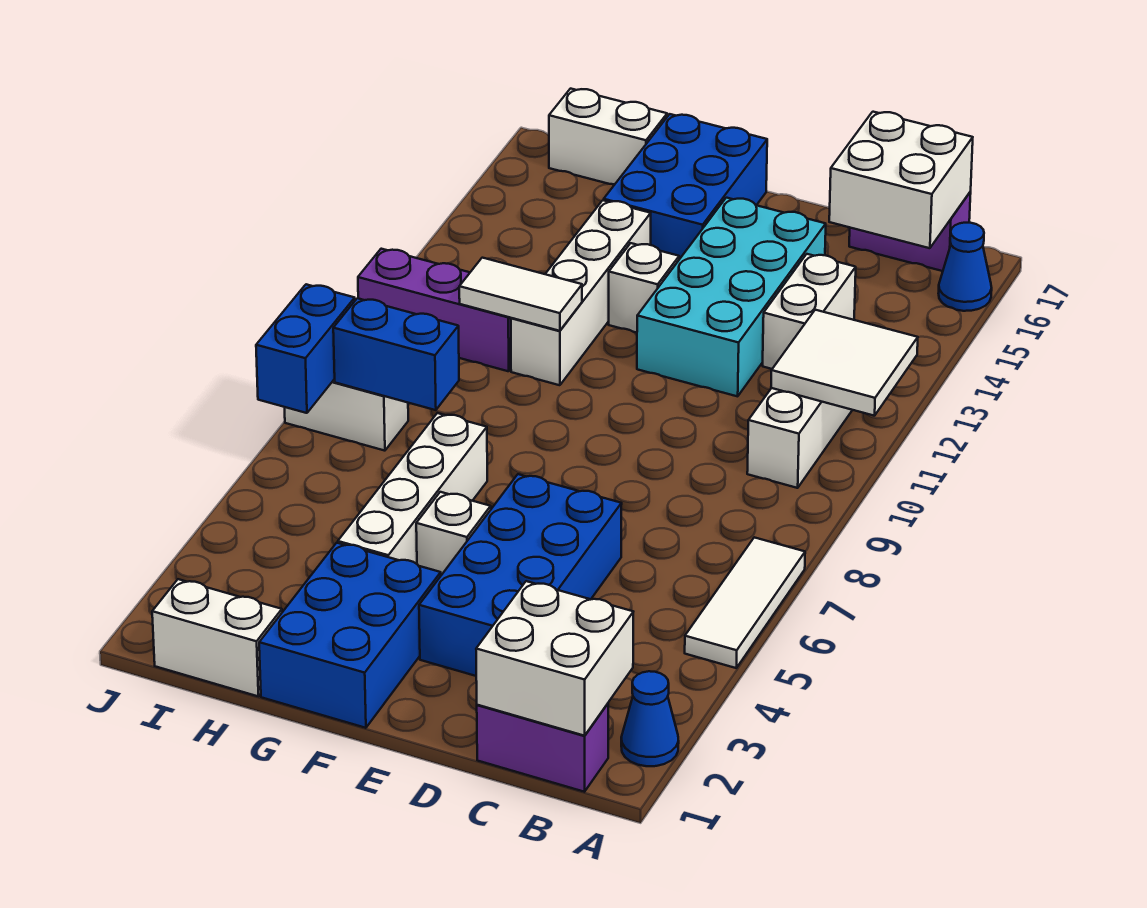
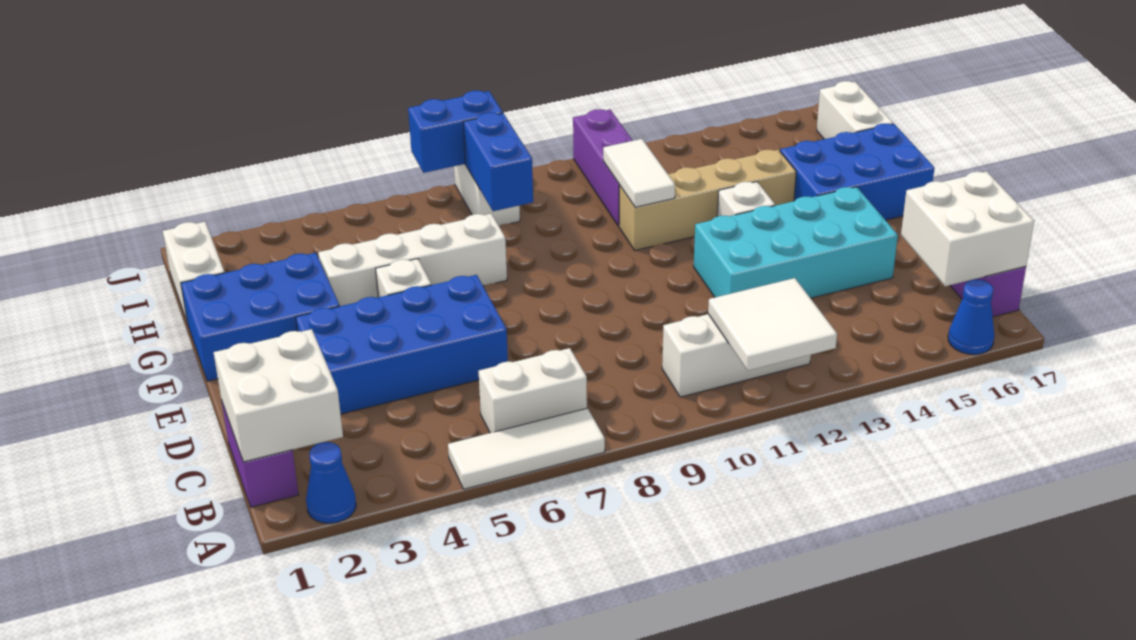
white 1x2 brick [763,254,856,369] -> white 1x2 brick moved to [479,348,587,433]
white 1x4 brick [511,200,651,385] -> tan 1x4 brick [619,150,796,250]

